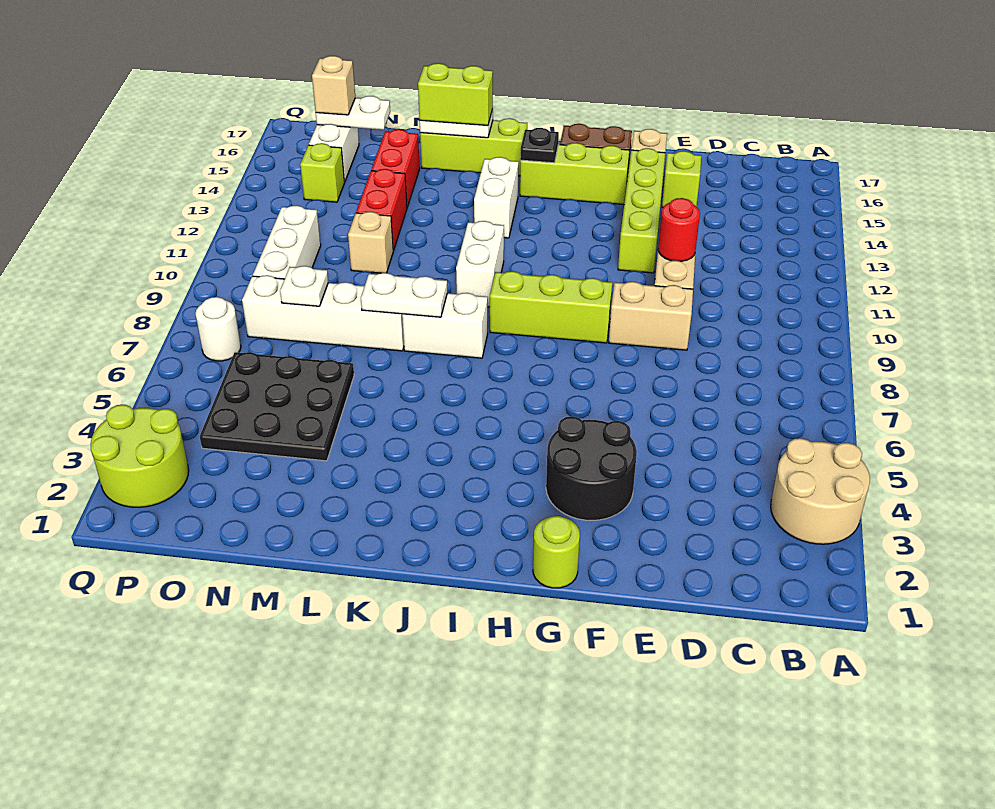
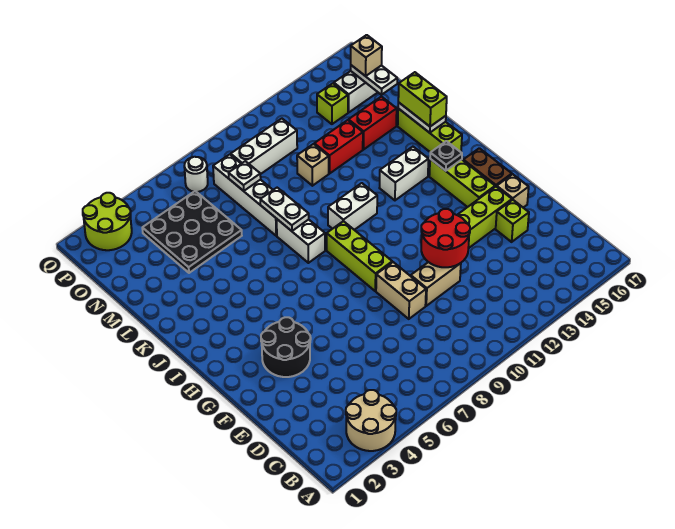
red 1x1 round brick [658,198,700,261] -> red 2x2 round brick [421,209,470,267]
lime 1x1 round brick [533,516,580,588] -> none

